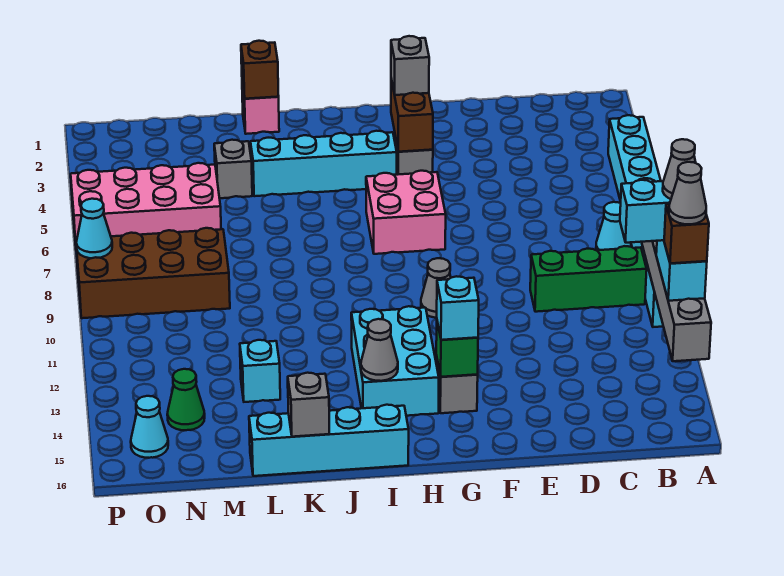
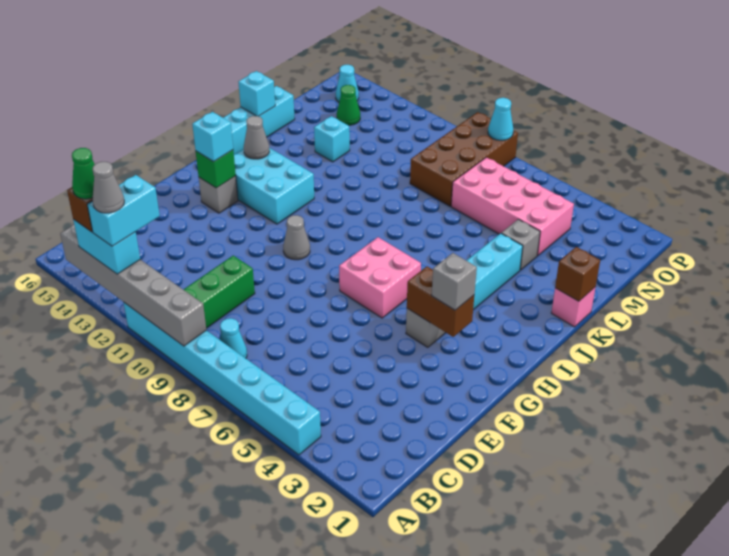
grey 1x1 cone [669,162,706,224] -> green 1x1 cone [72,148,95,199]
grey 1x1 brick [288,373,329,437] -> cyan 1x1 brick [239,71,275,116]
pink 2x4 brick [71,163,221,245] -> pink 2x4 brick turned to [451,157,574,256]

